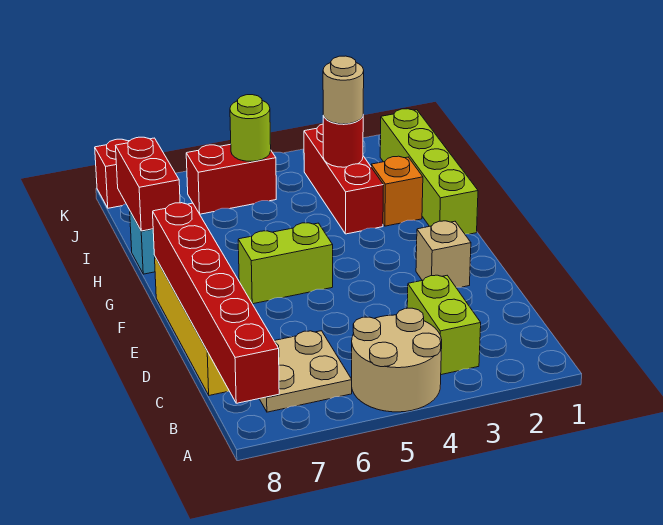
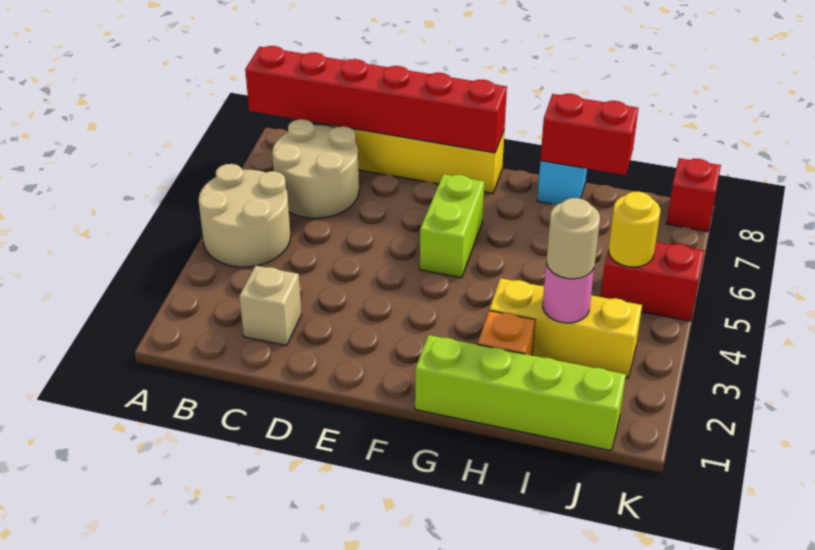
lime 1x2 brick [407,275,481,375] -> none
tan 2x2 plate [260,331,352,412] -> tan 2x2 round brick [272,119,359,218]
tan 1x1 brick [416,221,471,287] -> tan 1x1 brick moved to [239,266,301,346]
red 1x3 brick [304,124,384,234] -> yellow 1x3 brick [489,278,642,378]
red 1x1 round brick [323,116,363,167] -> pink 1x1 round brick [543,264,594,323]
red 1x2 brick [186,144,276,214] -> red 1x2 brick turned to [601,242,704,321]
lime 1x1 round brick [230,95,271,161] -> yellow 1x1 round brick [609,191,660,267]

